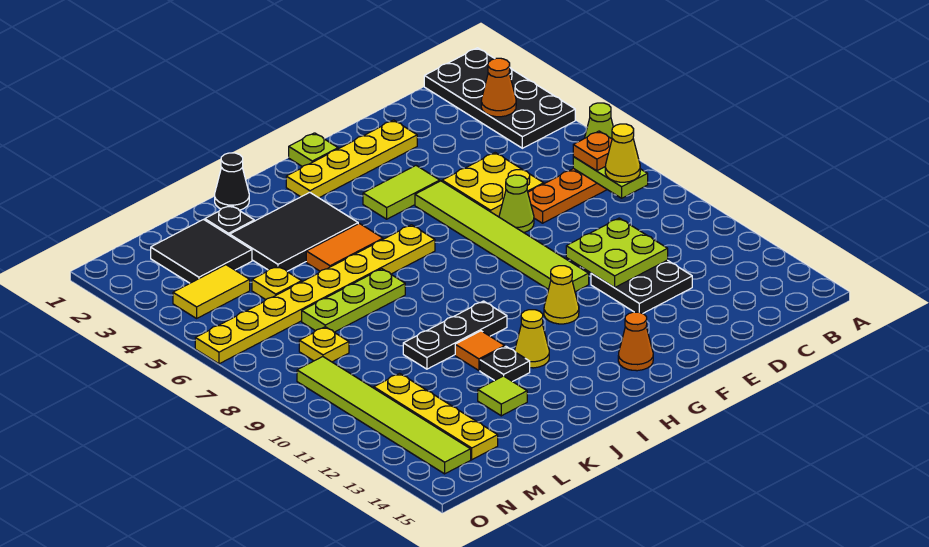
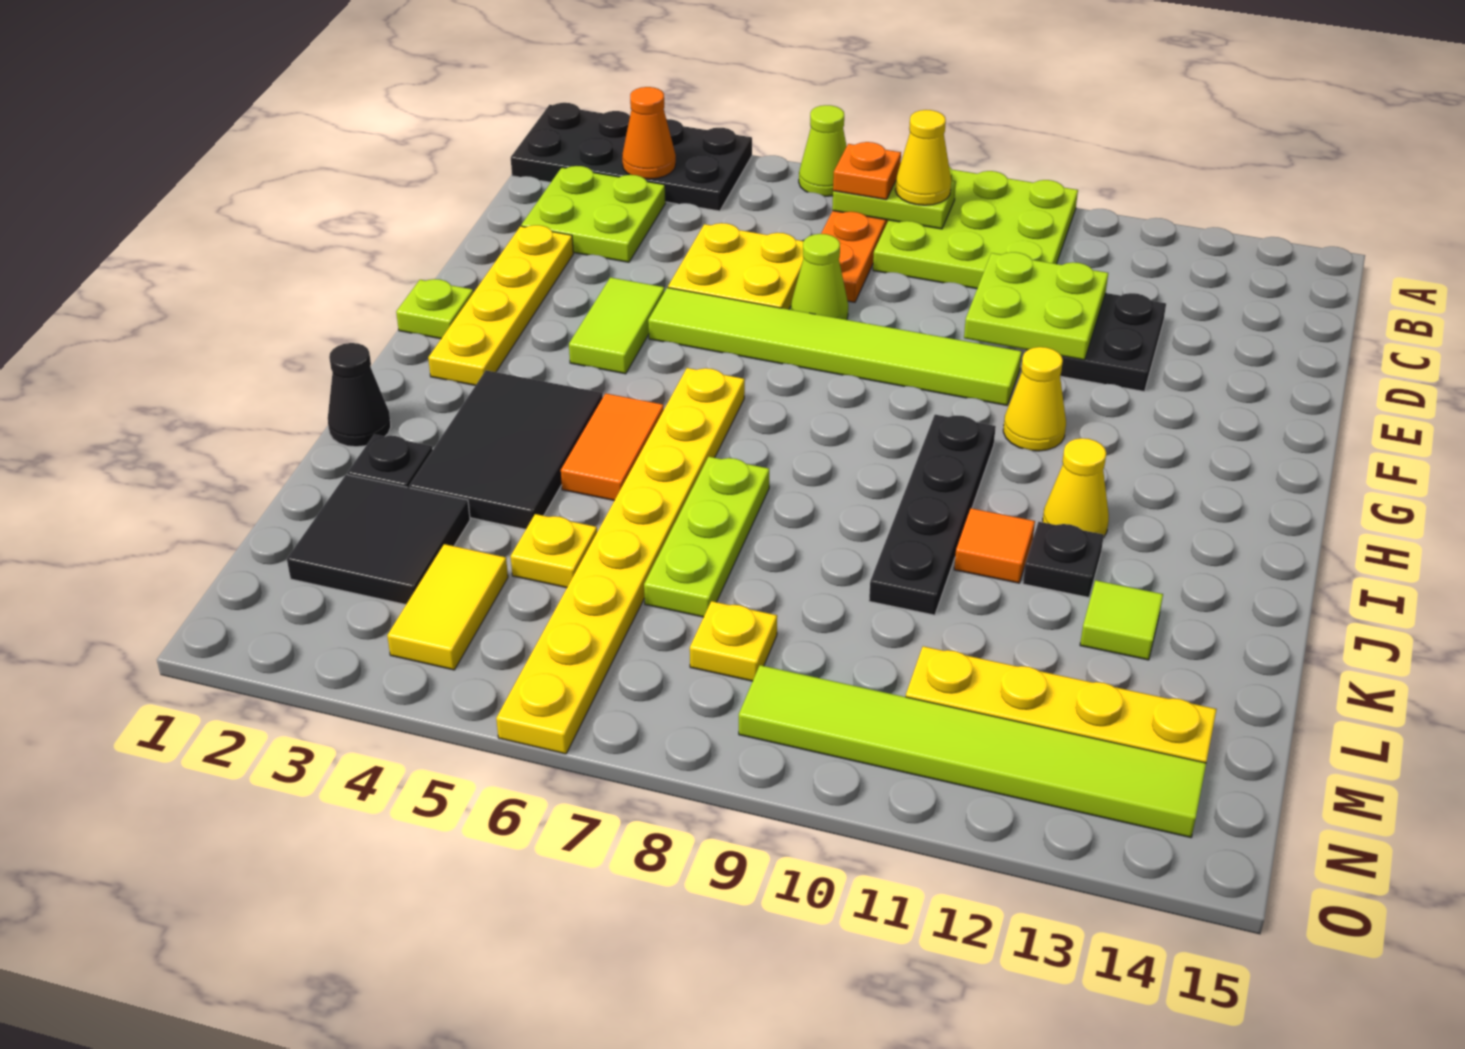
none -> lime 3x3 plate [873,167,1078,289]
none -> lime 2x2 plate [521,166,666,262]
orange 1x1 cone [618,312,653,371] -> none
black 1x3 plate [403,301,507,369] -> black 1x4 plate [869,415,996,615]

